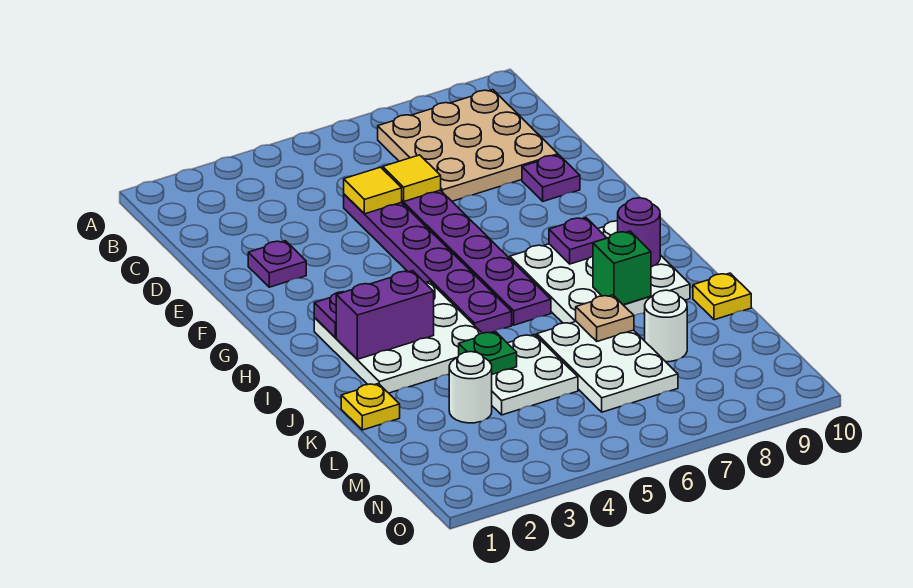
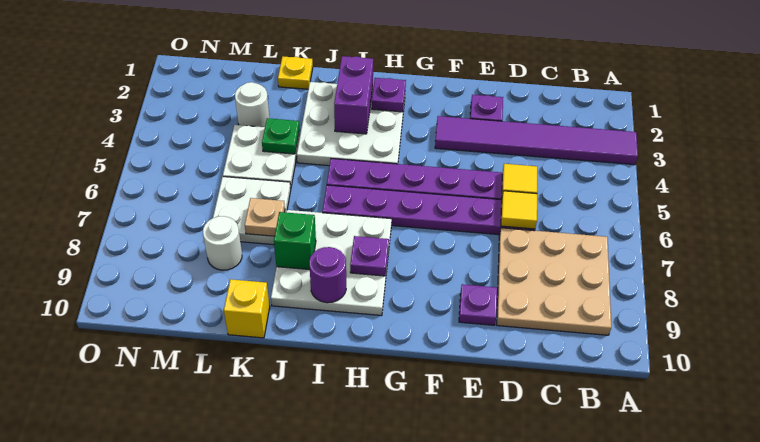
none -> purple 1x6 tile [435,116,638,165]
white 2x3 plate [537,322,678,412] -> white 2x2 plate [213,177,291,245]
yellow 1x1 plate [693,273,751,320] -> yellow 1x1 brick [224,279,270,338]

